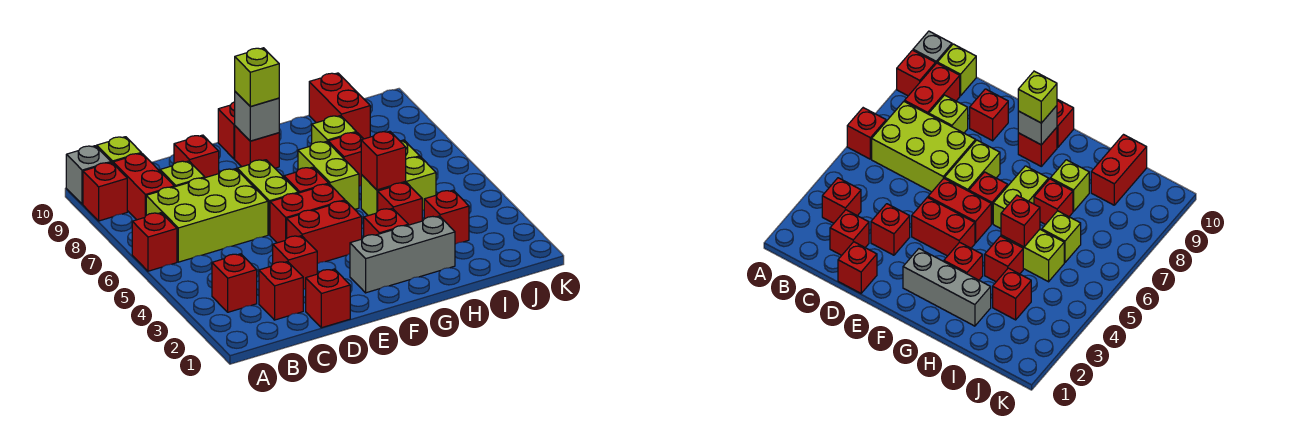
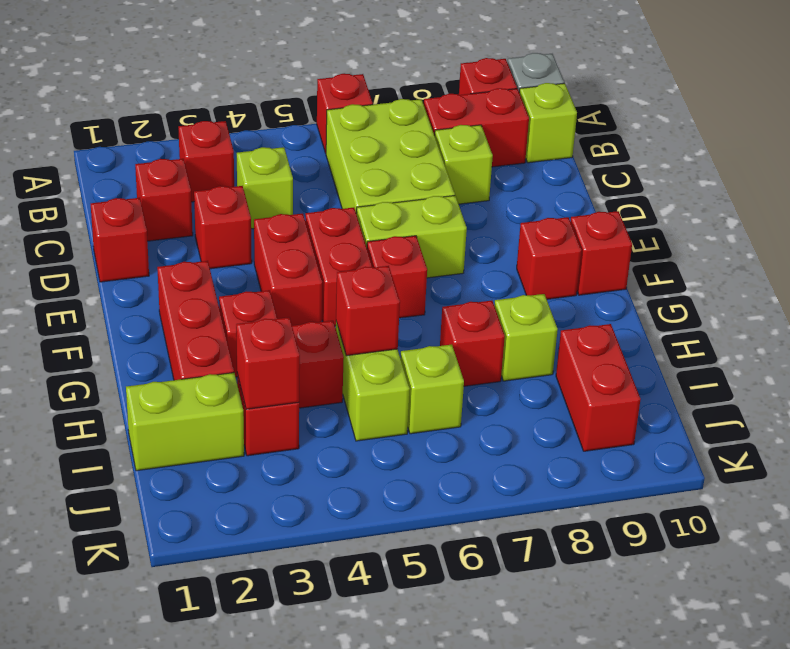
red 1x1 brick [174,135,219,178] -> red 1x1 brick moved to [236,317,300,409]
grey 1x3 brick [350,216,455,293] -> red 1x3 brick [157,261,234,380]
grey 1x1 brick [235,92,279,141] -> none
lime 1x1 brick [235,48,279,107] -> lime 1x1 brick moved to [237,147,293,229]
lime 1x2 brick [298,141,359,209] -> lime 1x2 brick moved to [126,373,244,471]
red 1x2 brick [309,73,370,139] -> red 1x2 brick turned to [556,324,641,451]

